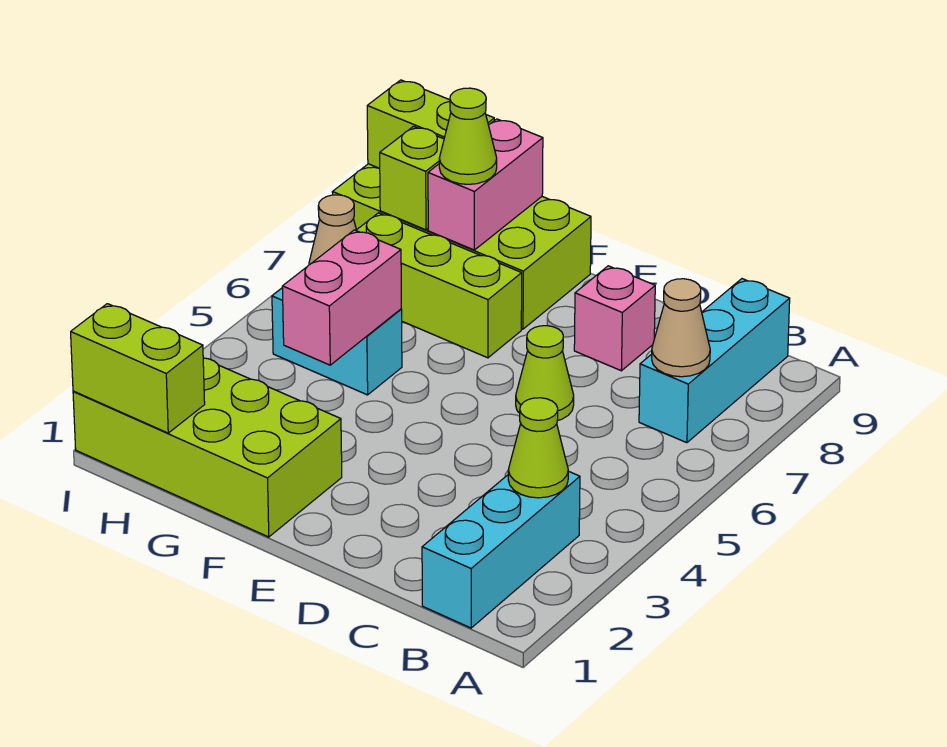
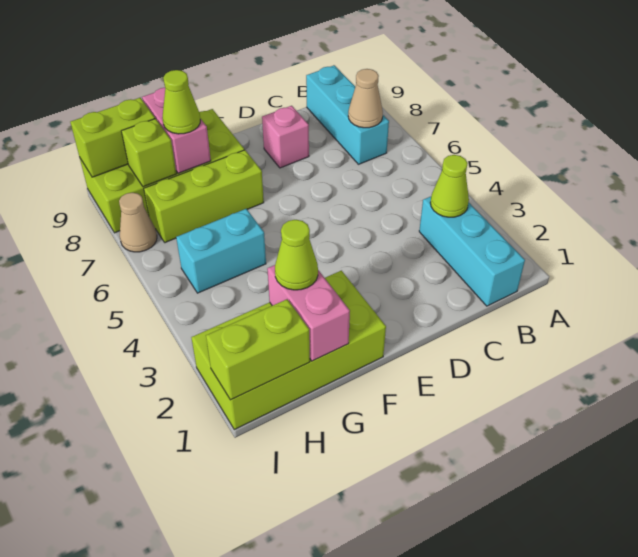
lime 1x1 cone [516,326,574,421] -> lime 1x1 cone moved to [275,220,318,290]
pink 1x2 brick [282,230,401,365] -> pink 1x2 brick moved to [267,265,350,361]

